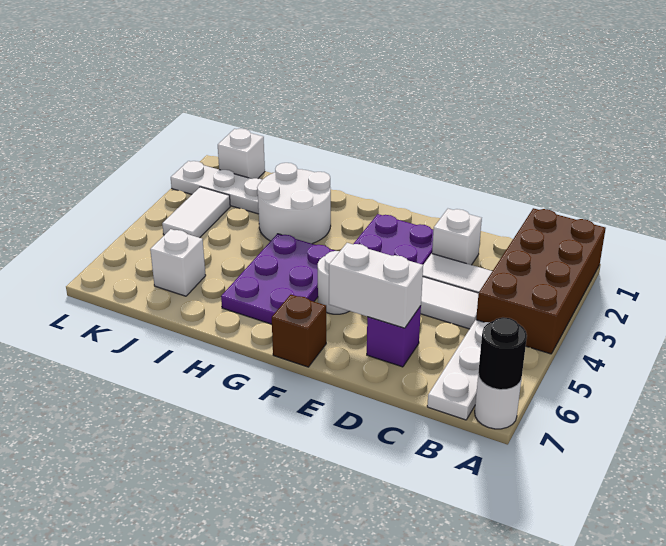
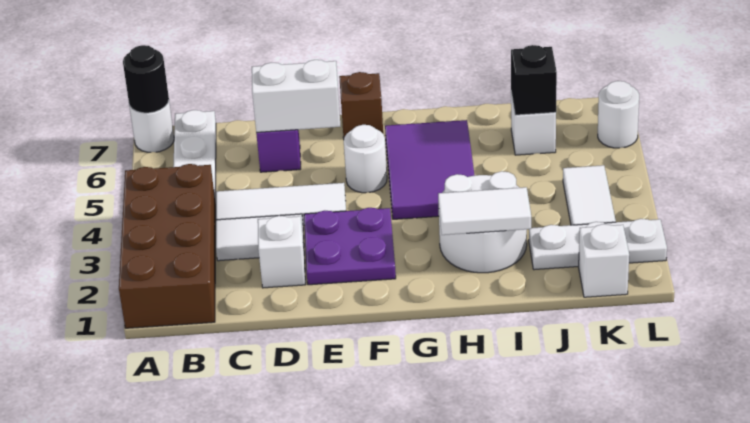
purple 2x3 plate [221,234,335,324] -> purple 2x3 tile [385,120,475,219]
none -> white 1x2 tile [438,187,531,235]
none -> black 1x1 brick [511,45,557,115]
none -> white 1x1 round brick [598,81,639,148]

